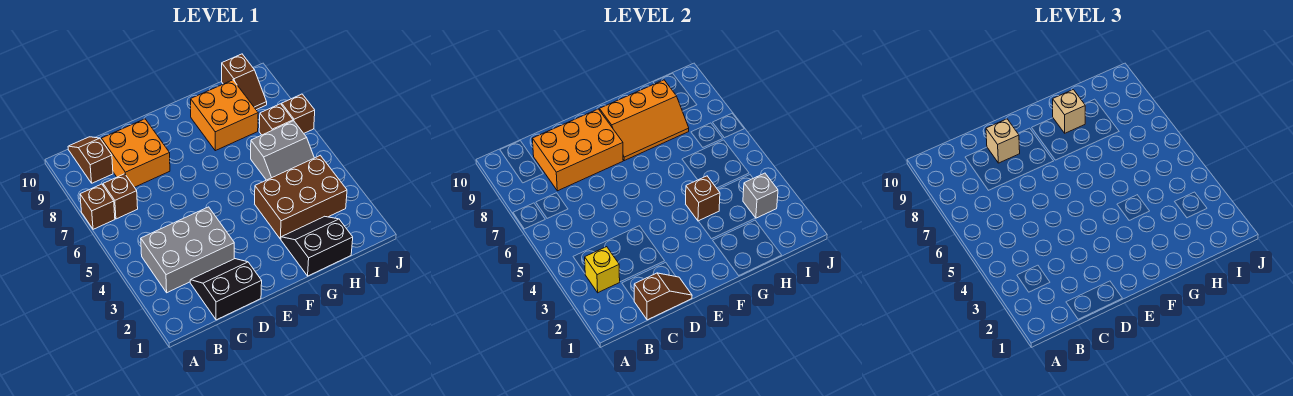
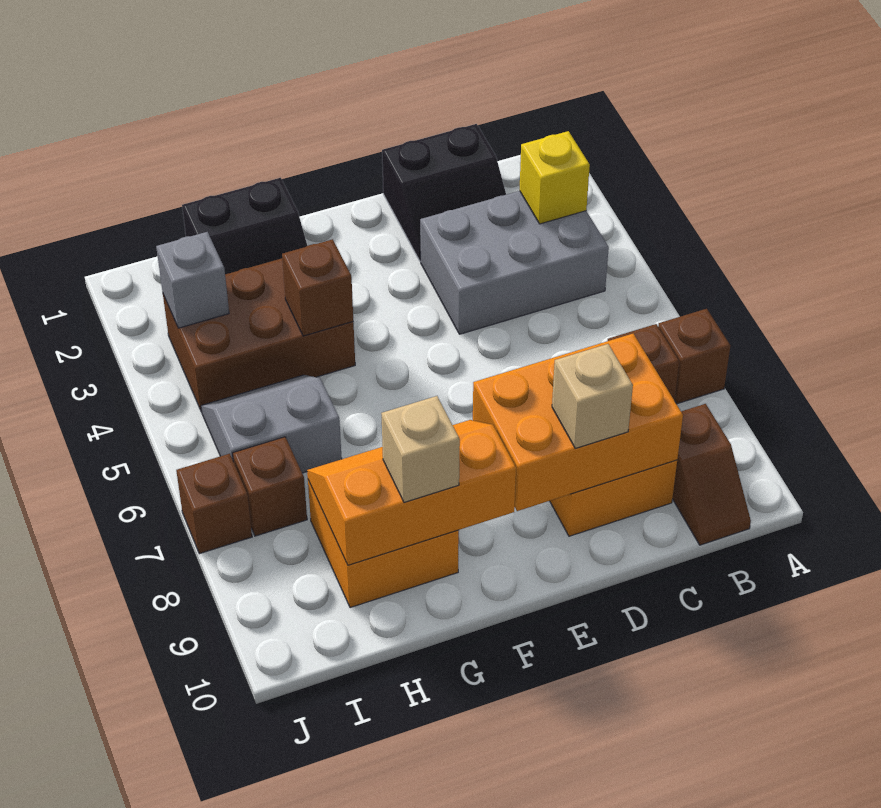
brown 1x2 slope [634,273,692,320] -> none
brown 1x2 slope [222,54,267,110] -> none

